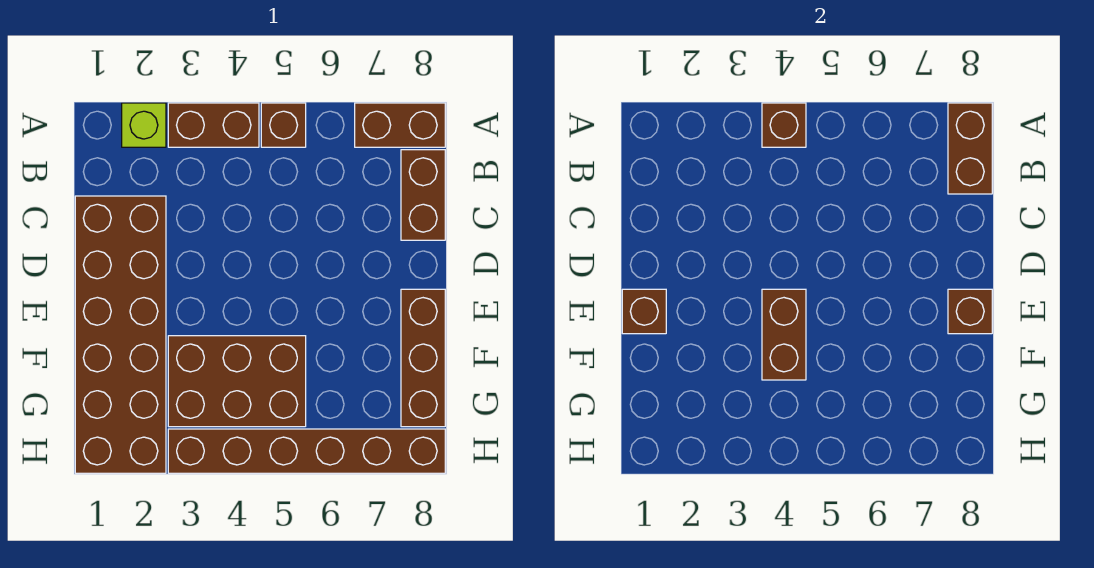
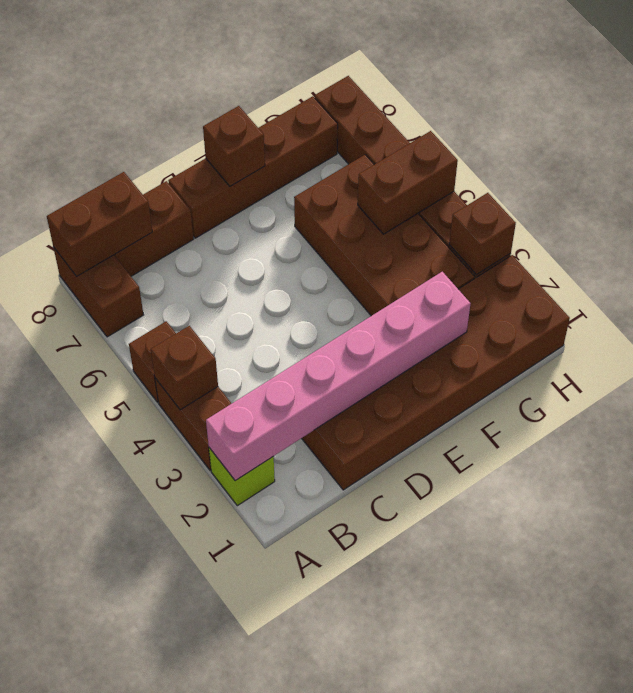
none -> pink 1x6 brick [206,272,470,481]
brown 1x1 brick [622,289,666,334] -> brown 1x1 brick moved to [449,193,516,275]
brown 1x2 brick [762,289,806,380] -> brown 1x2 brick moved to [358,131,458,234]
brown 1x3 brick [401,289,445,427] -> brown 1x4 brick [168,96,338,238]
brown 2x3 brick [168,336,306,427] -> brown 2x4 brick [294,155,474,316]

